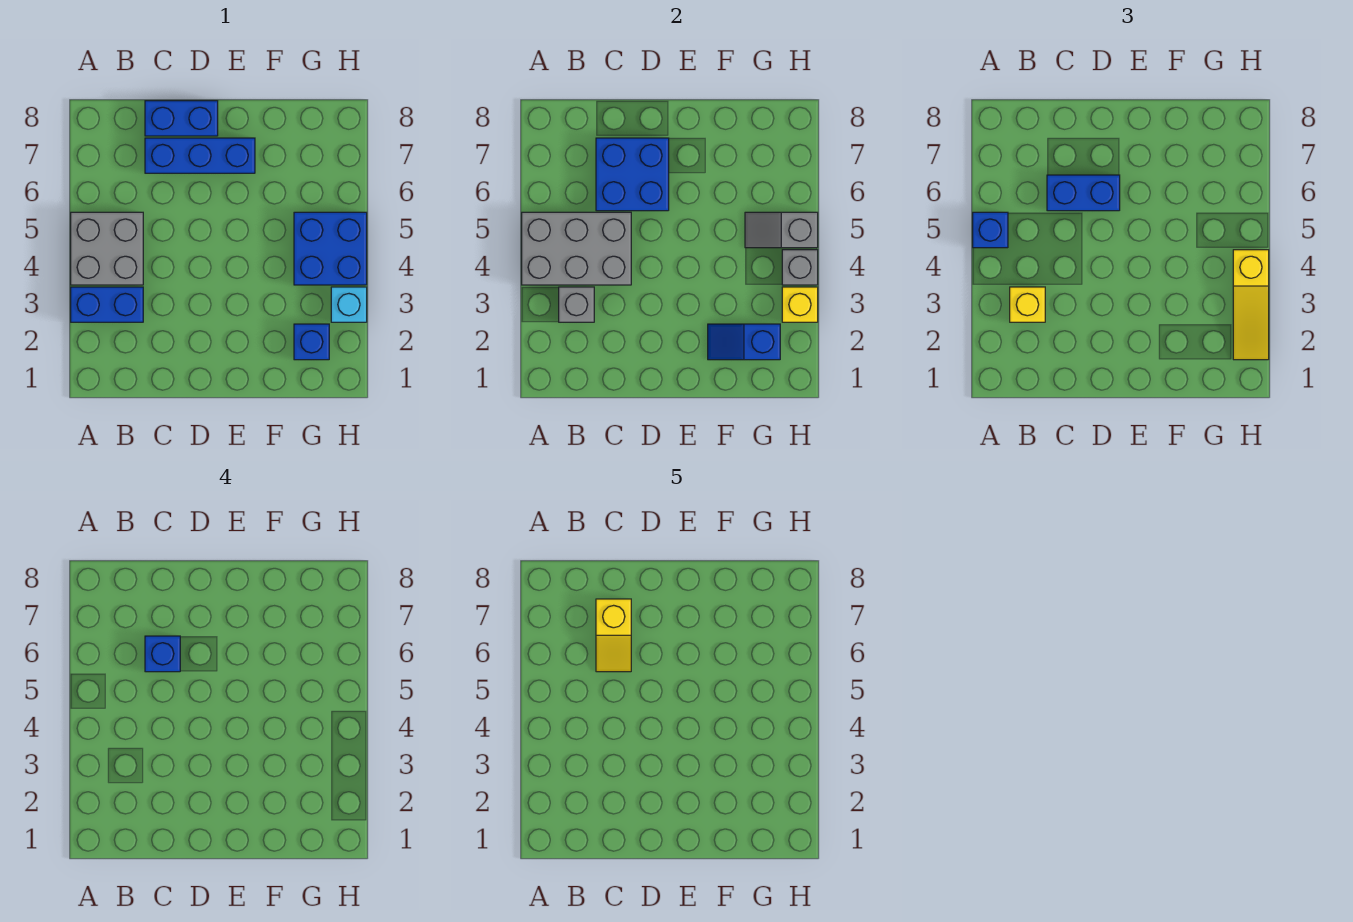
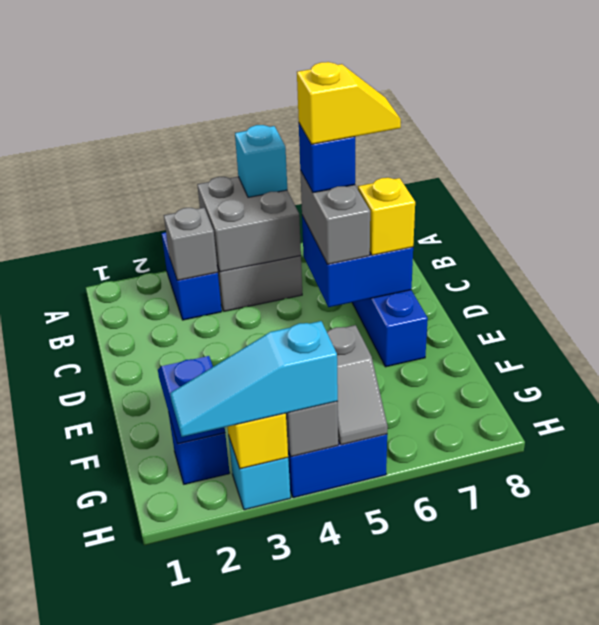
grey 2x3 brick [522,212,631,285] -> grey 2x2 brick [197,177,301,272]
blue 1x1 brick [973,212,1008,248] -> cyan 1x1 brick [235,125,287,197]
yellow 1x1 brick [1010,287,1045,322] -> yellow 1x1 brick moved to [358,178,415,255]
blue 1x2 brick [1047,175,1120,211] -> grey 1x2 brick [300,171,370,264]
yellow 1x2 slope [596,599,631,672] -> yellow 1x2 slope turned to [297,62,401,144]
blue 1x2 brick [145,101,218,136] -> none
grey 1x2 slope [745,212,818,248] -> grey 1x2 slope turned to [327,325,388,445]
yellow 1x3 slope [1233,250,1269,360] -> cyan 1x3 slope [170,321,338,437]

